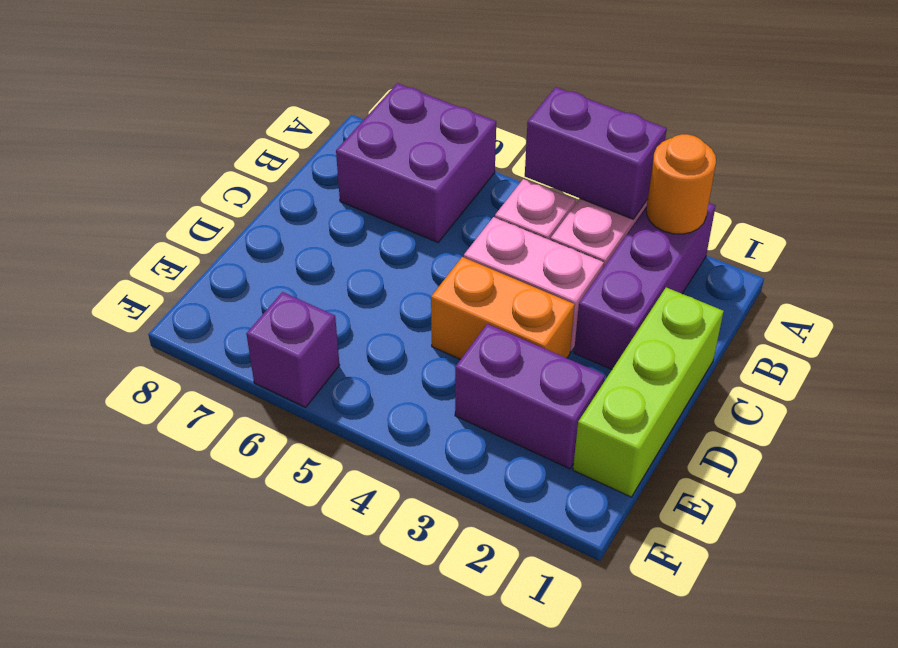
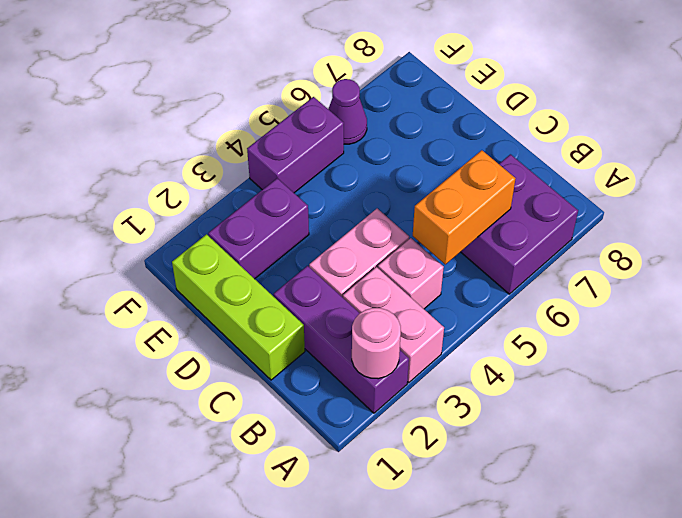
orange 1x1 round brick [646,134,716,234] -> pink 1x1 round brick [352,308,401,379]
purple 1x2 brick [525,87,667,219] -> purple 1x2 brick moved to [247,97,344,193]
orange 1x2 brick [431,257,575,359] -> orange 1x2 brick moved to [413,150,515,264]
purple 1x1 brick [246,292,340,407] -> purple 1x1 cone [328,79,367,144]

